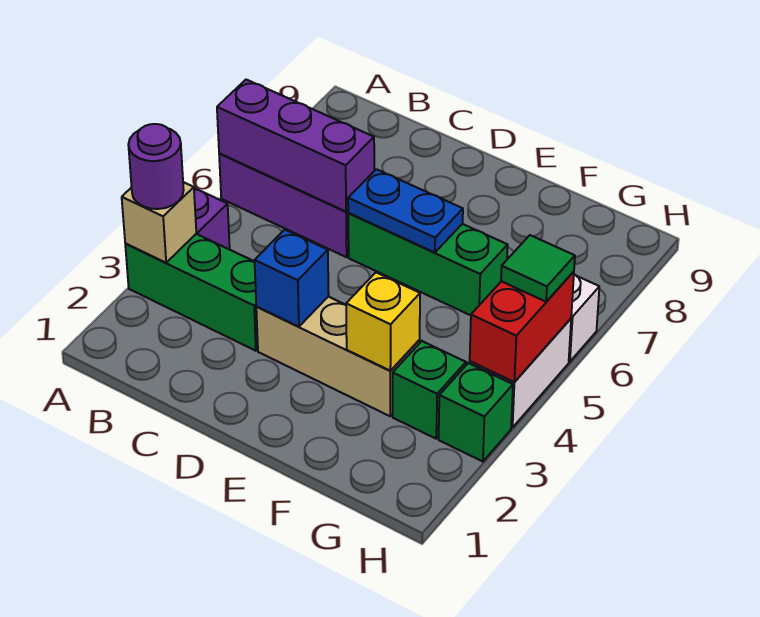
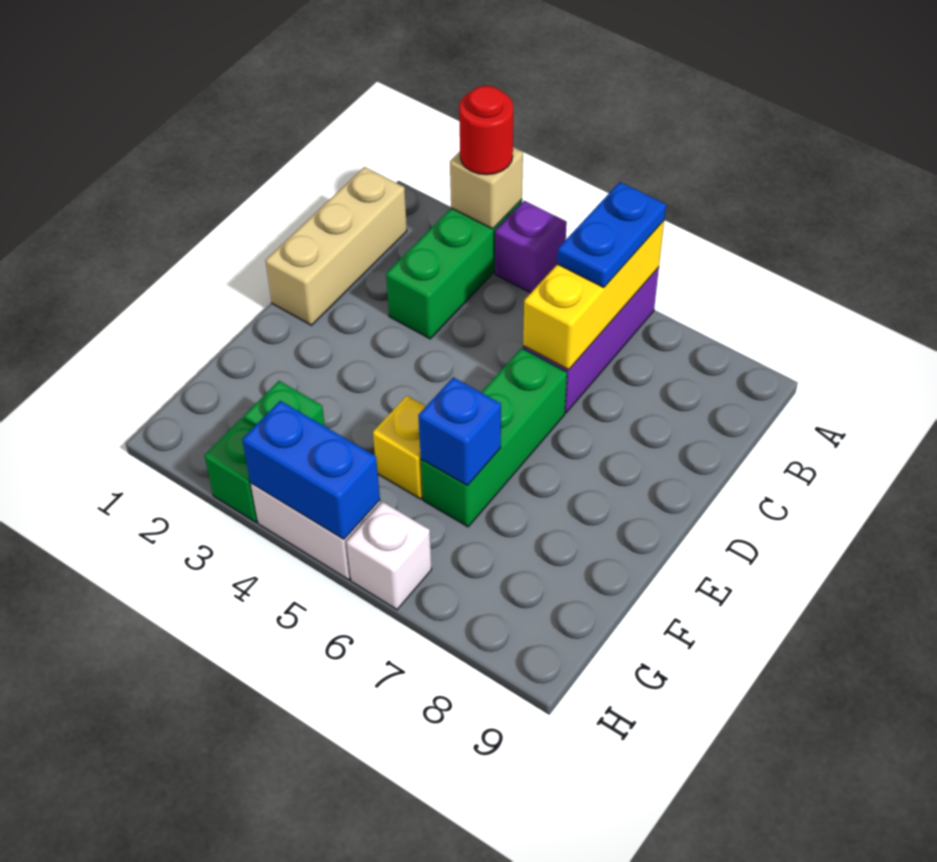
purple 1x1 round brick [128,124,184,209] -> red 1x1 round brick [459,86,513,175]
purple 1x3 brick [217,80,374,211] -> yellow 1x3 brick [523,221,664,370]
tan 1x3 brick [256,297,420,416] -> tan 1x3 brick moved to [265,167,407,325]
blue 1x1 brick [255,230,329,327] -> blue 1x1 brick moved to [418,377,501,486]
blue 1x2 plate [348,169,463,253] -> blue 1x2 plate moved to [557,182,666,288]
yellow 1x1 brick [346,273,420,371] -> yellow 1x1 brick moved to [373,396,426,499]
red 1x2 brick [470,272,574,382] -> blue 1x2 brick [242,401,380,539]
green 1x1 tile [501,235,575,302] -> none

